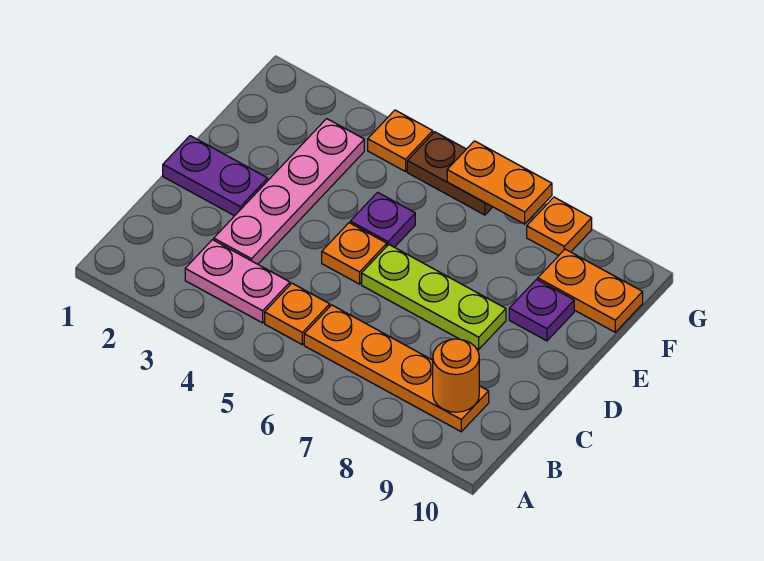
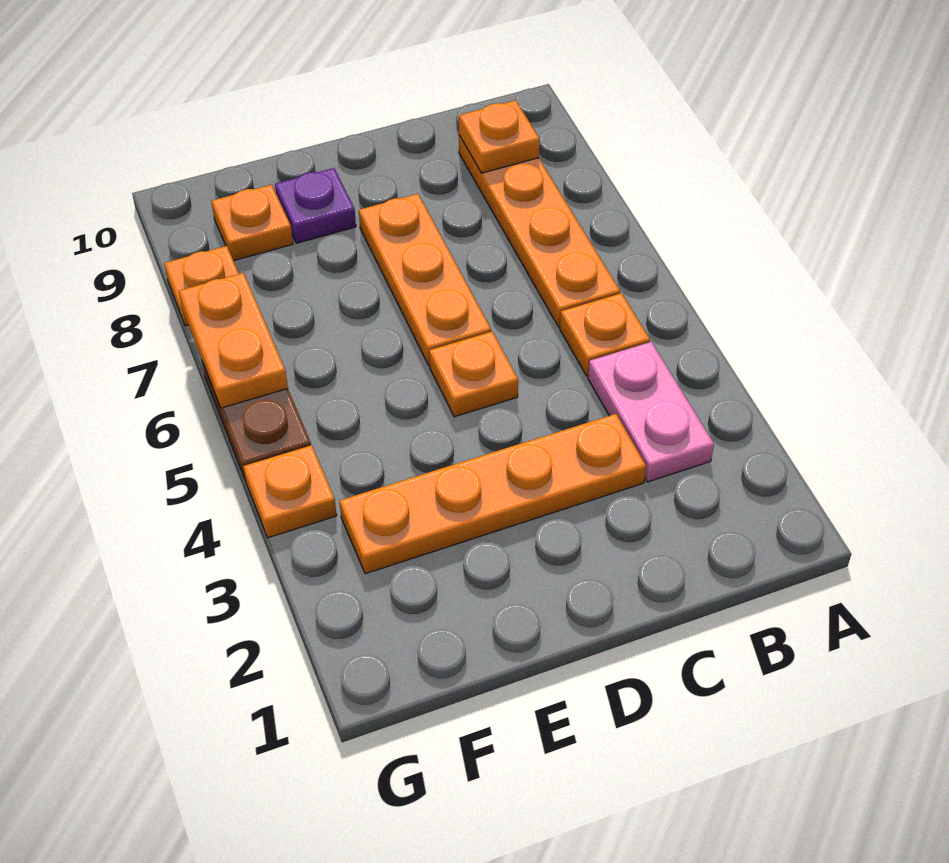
orange 1x1 round brick [433,339,479,412] -> orange 1x1 plate [459,100,540,173]
pink 1x4 plate [214,119,364,264] -> orange 1x4 plate [340,414,646,574]
purple 1x2 plate [163,136,268,216] -> none
lime 1x3 plate [362,244,506,349] -> orange 1x3 plate [359,194,491,365]
purple 1x1 plate [350,192,415,247] -> none
orange 1x2 plate [538,249,643,332] -> orange 1x1 plate [211,185,293,261]

